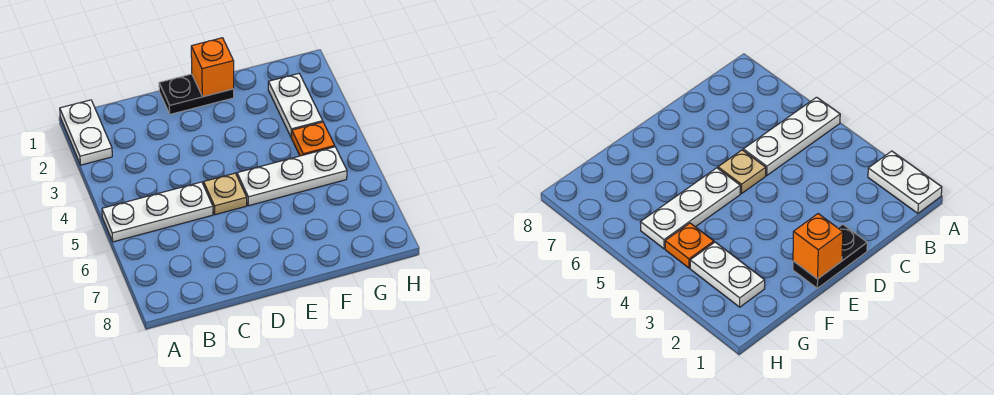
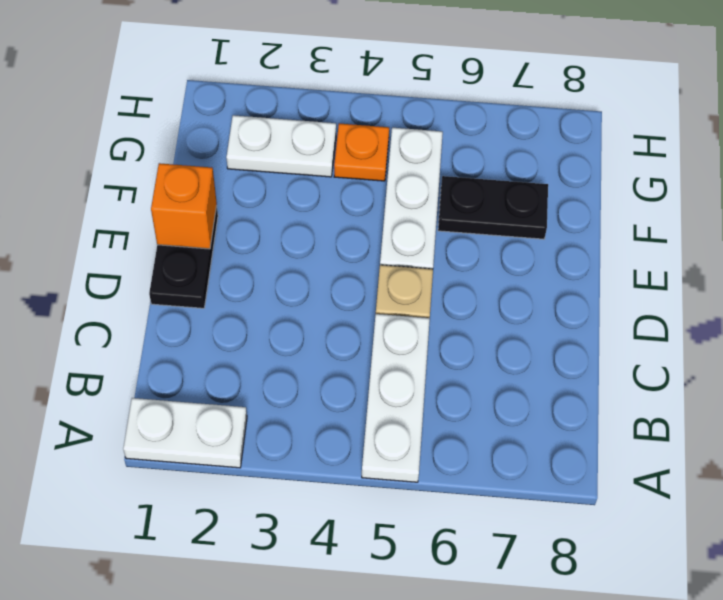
none -> black 1x2 plate [438,176,548,239]

